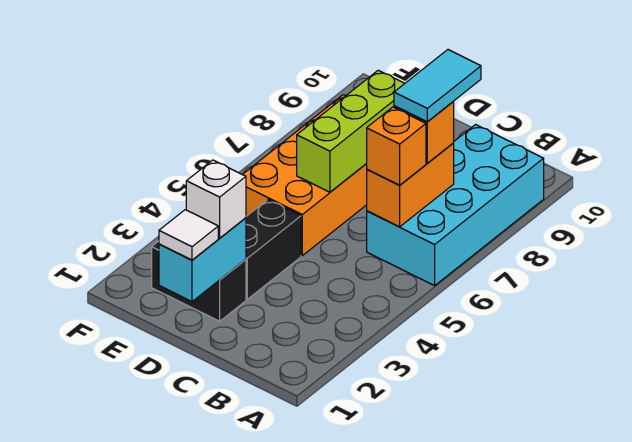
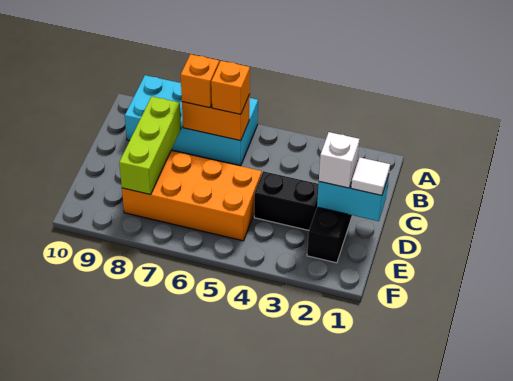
cyan 1x2 tile [394,50,481,122] -> none
lime 1x3 brick [297,70,405,192] -> lime 1x3 brick turned to [119,97,181,195]

